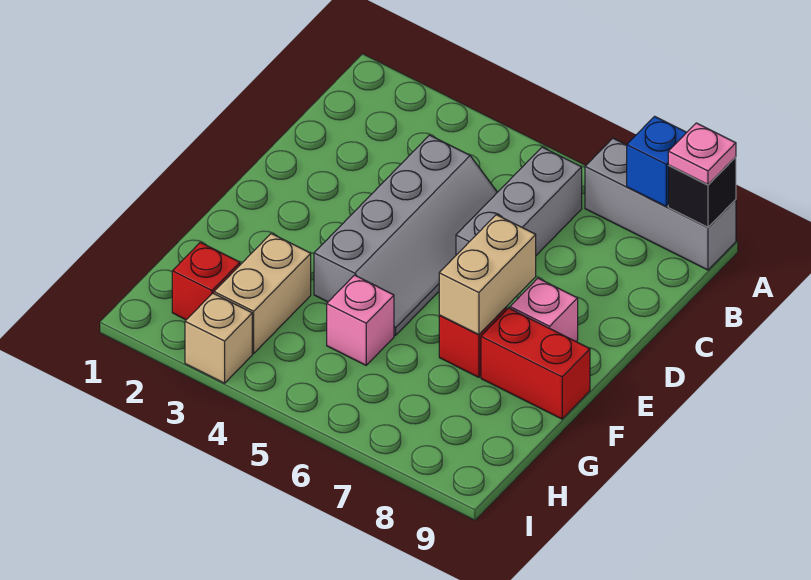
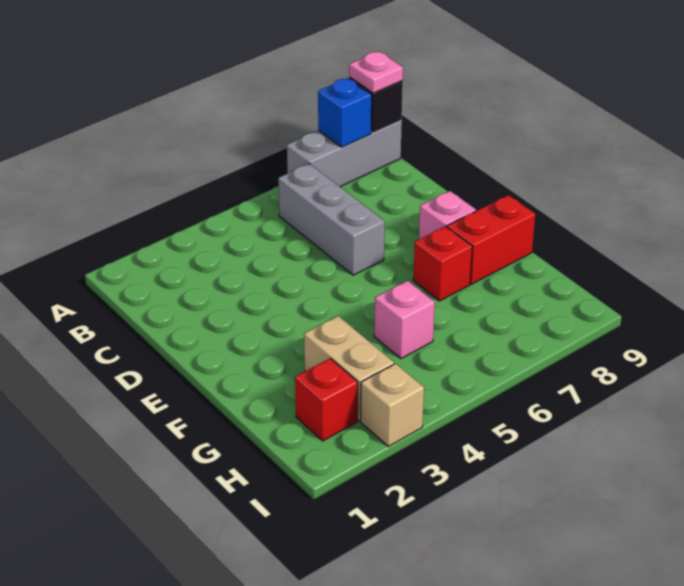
grey 2x4 slope [314,135,497,336] -> none
tan 1x2 brick [439,215,536,335] -> none

